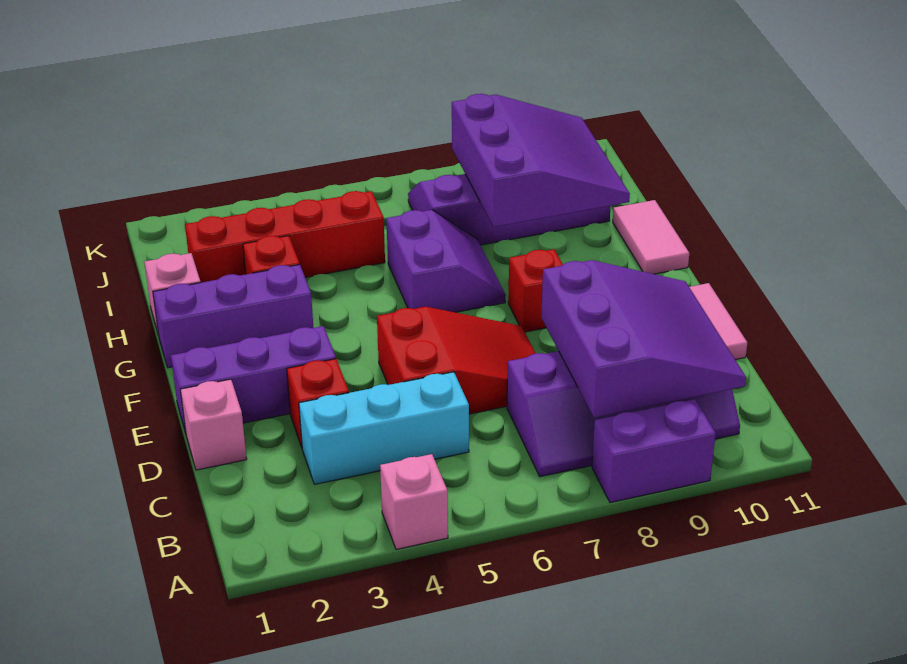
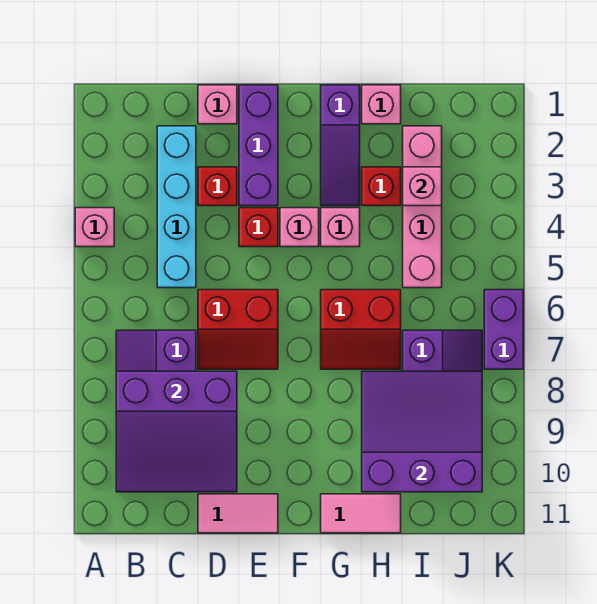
purple 1x2 brick [592,399,716,503] -> purple 1x2 brick moved to [484,290,523,369]
cyan 1x3 brick [299,372,469,484] -> cyan 1x4 brick [157,126,196,288]
red 2x3 slope [377,307,536,414] -> red 2x2 slope [198,290,278,369]
none -> pink 1x1 brick [280,208,319,247]
red 1x1 brick [508,249,563,332] -> red 1x1 brick moved to [239,208,278,247]
purple 1x3 brick [153,265,313,368] -> purple 1x3 slope [321,85,360,206]
none -> pink 1x1 brick [321,208,360,247]
purple 2x2 slope [386,210,506,312] -> red 2x2 slope [321,290,401,369]
purple 3x3 slope [452,94,630,227] -> purple 3x3 slope turned to [362,371,482,492]
red 1x4 brick [185,191,385,283] -> pink 1x4 brick [403,126,442,288]
none -> pink 1x1 brick [403,167,442,206]

